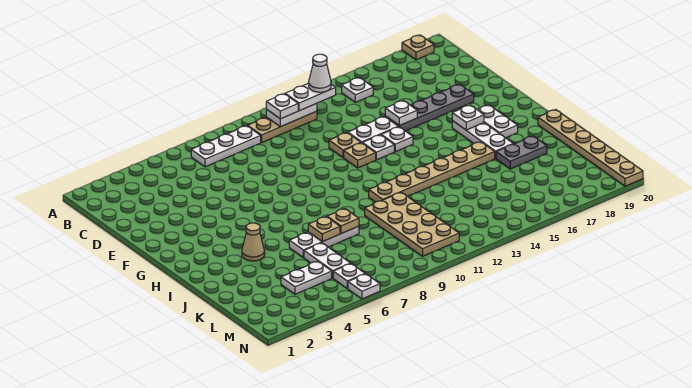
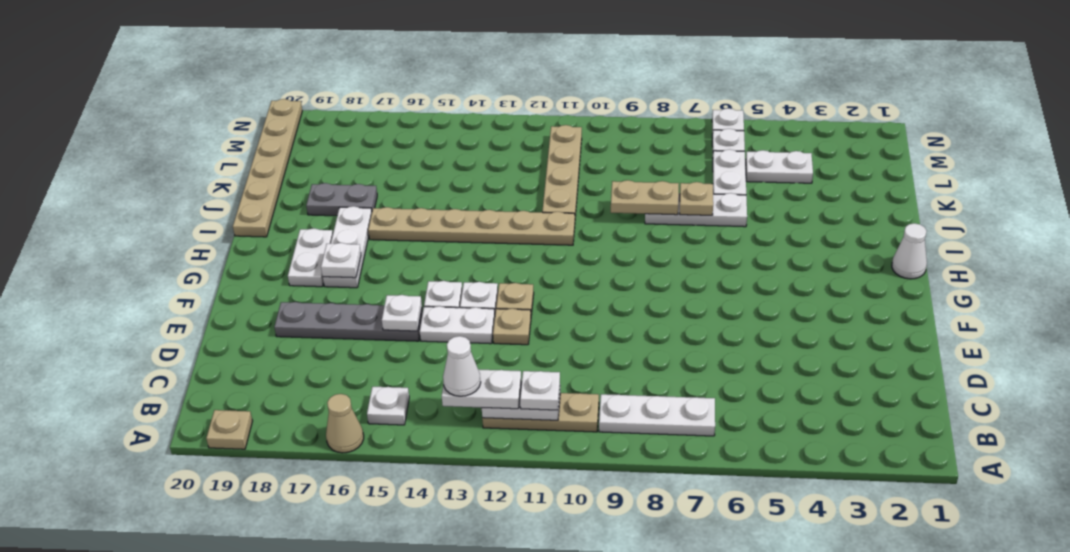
none -> white 1x1 cone [892,223,927,279]
tan 1x1 cone [242,223,265,261] -> tan 1x1 cone moved to [326,394,364,453]
tan 1x1 plate [327,209,359,234] -> tan 1x2 plate [611,180,679,215]
tan 2x4 plate [365,192,459,256] -> tan 1x4 plate [542,125,582,216]

